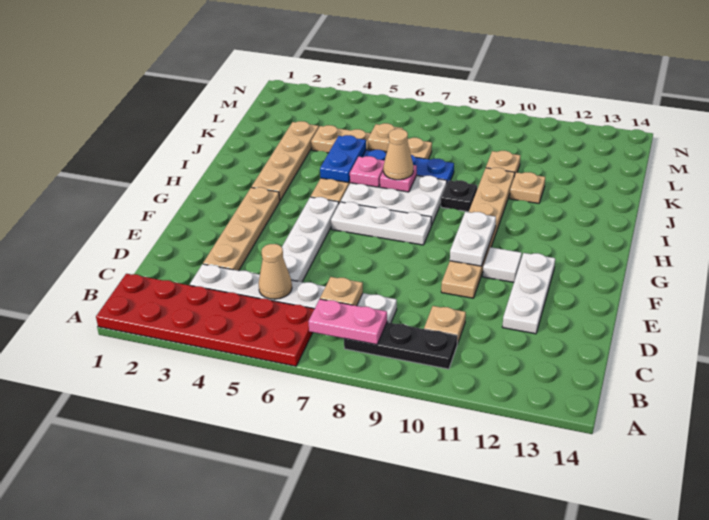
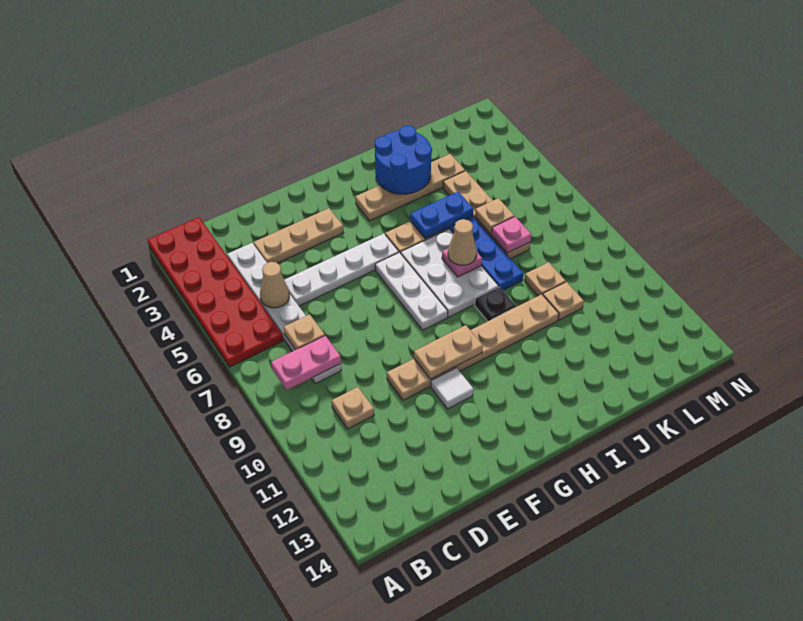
pink 1x2 plate [308,299,387,345] -> pink 1x2 plate turned to [271,336,341,390]
black 1x3 plate [344,322,457,369] -> none
tan 1x4 plate [203,187,280,271] -> tan 1x3 plate [254,208,343,263]
white 1x3 plate [503,253,555,334] -> none
white 1x2 plate [450,212,496,266] -> tan 1x2 plate [414,325,483,379]
none -> blue 2x2 round brick [375,126,432,194]
pink 1x1 plate [350,156,385,187] -> pink 1x1 plate moved to [491,217,531,253]
tan 1x1 plate [510,172,545,203] -> tan 1x1 plate moved to [525,262,566,296]

